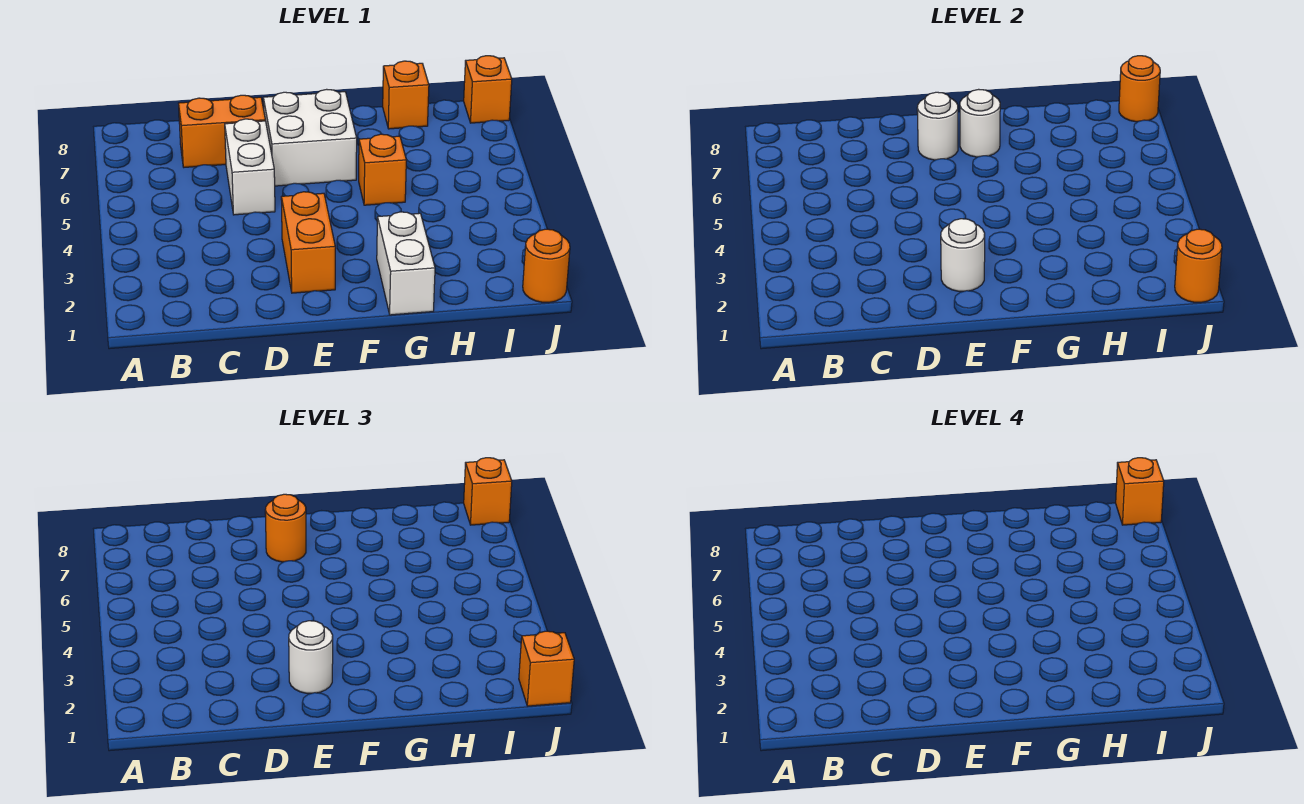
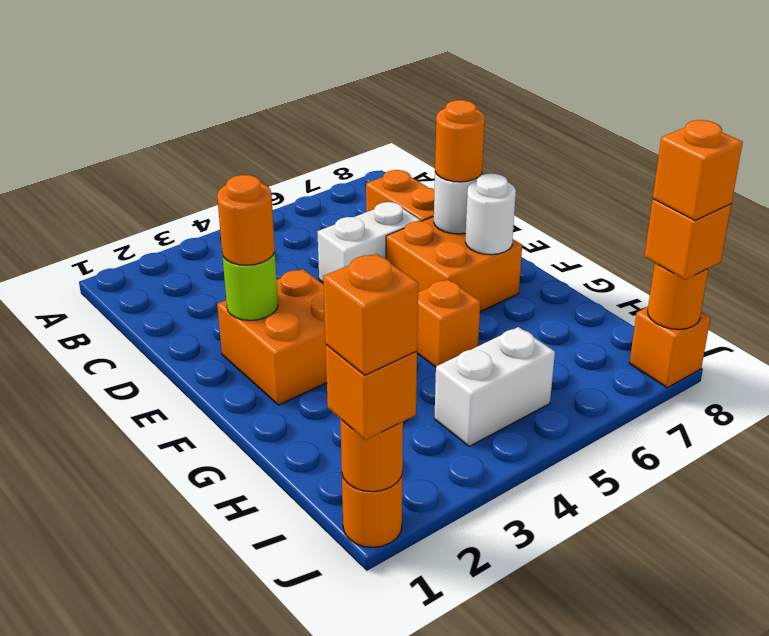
orange 1x2 brick [281,192,335,293] -> orange 2x2 brick [217,269,327,405]
white 1x1 round brick [941,219,985,291] -> lime 1x1 round brick [222,252,278,320]
white 1x1 round brick [289,621,333,693] -> orange 1x1 round brick [217,175,275,265]
white 2x2 brick [263,89,357,186] -> orange 2x2 brick [386,217,522,311]
white 1x2 brick [377,212,435,315] -> white 1x2 brick moved to [434,327,555,446]
orange 1x1 brick [383,61,429,129] -> orange 1x1 brick moved to [323,254,418,375]

